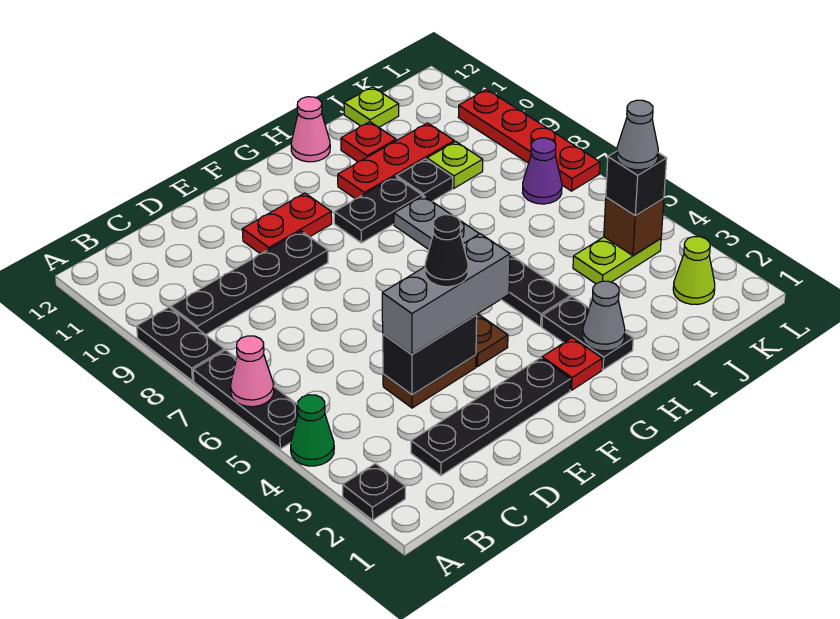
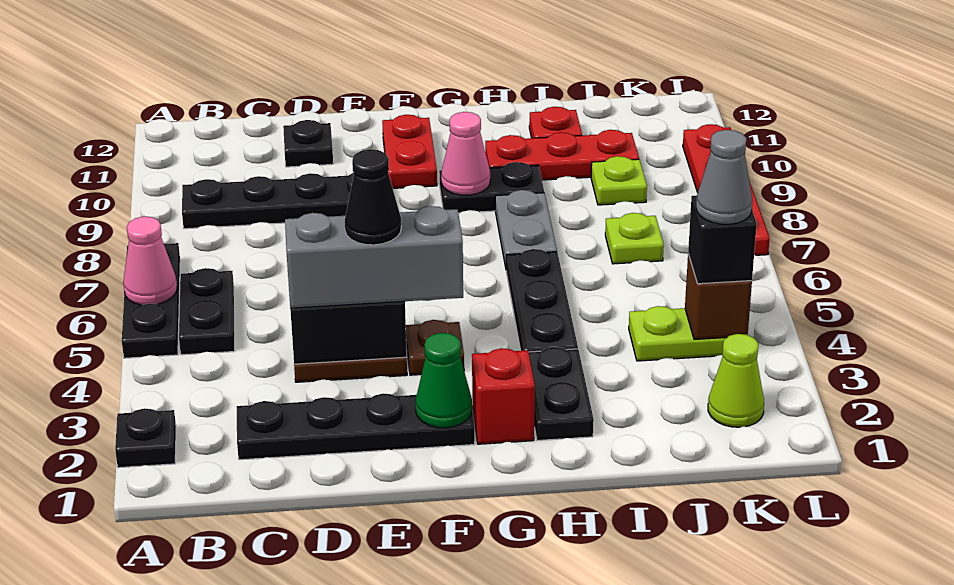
green 1x1 cone [291,395,334,466] -> green 1x1 cone moved to [415,333,472,428]
black 1x2 plate [137,307,224,381] -> black 1x2 plate moved to [179,268,235,355]
red 1x2 plate [242,193,332,254] -> red 1x2 plate turned to [382,115,437,188]
red 1x1 plate [542,338,602,390] -> red 1x1 brick [472,348,535,444]
grey 1x1 cone [583,281,625,351] -> none
pink 1x1 cone [291,97,330,162] -> pink 1x1 cone moved to [441,112,490,195]
black 1x1 plate [396,159,453,201] -> black 1x1 plate moved to [283,120,333,167]
lime 1x1 plate [344,87,399,127] -> lime 1x1 plate moved to [605,213,664,264]
purple 1x1 cone [523,138,562,204] -> none

